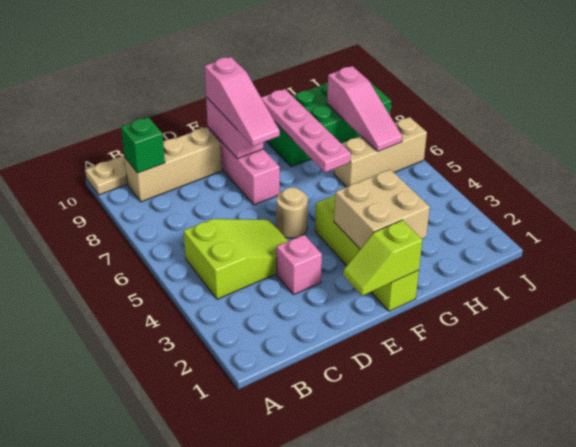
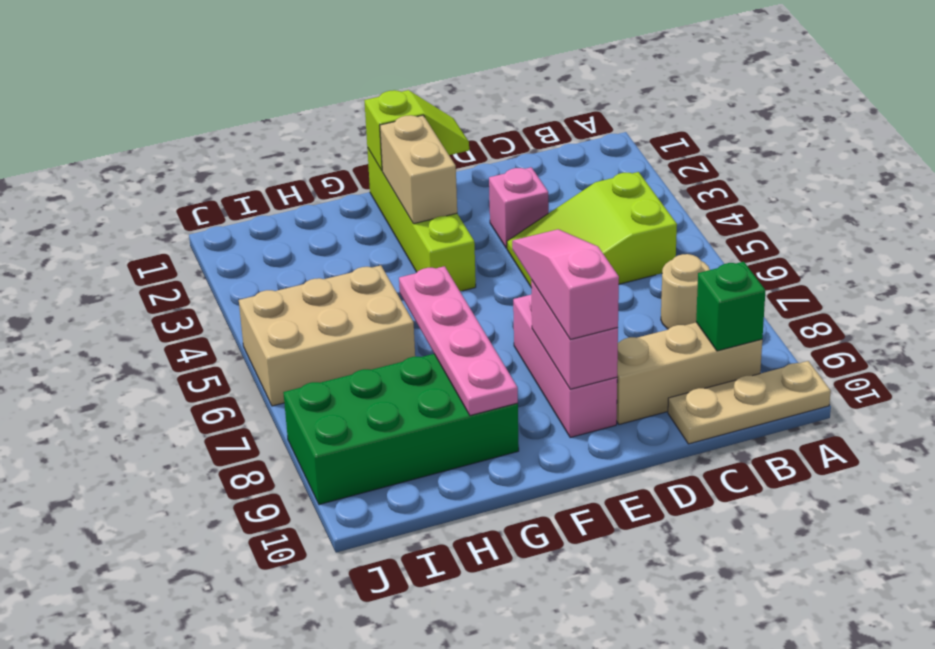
tan 1x1 round brick [277,188,308,238] -> tan 1x1 round brick moved to [661,254,710,329]
tan 2x2 brick [334,169,430,249] -> tan 1x2 brick [380,115,457,224]
tan 1x3 brick [334,117,427,187] -> tan 2x3 brick [239,265,415,406]
pink 1x3 slope [327,66,402,151] -> none

